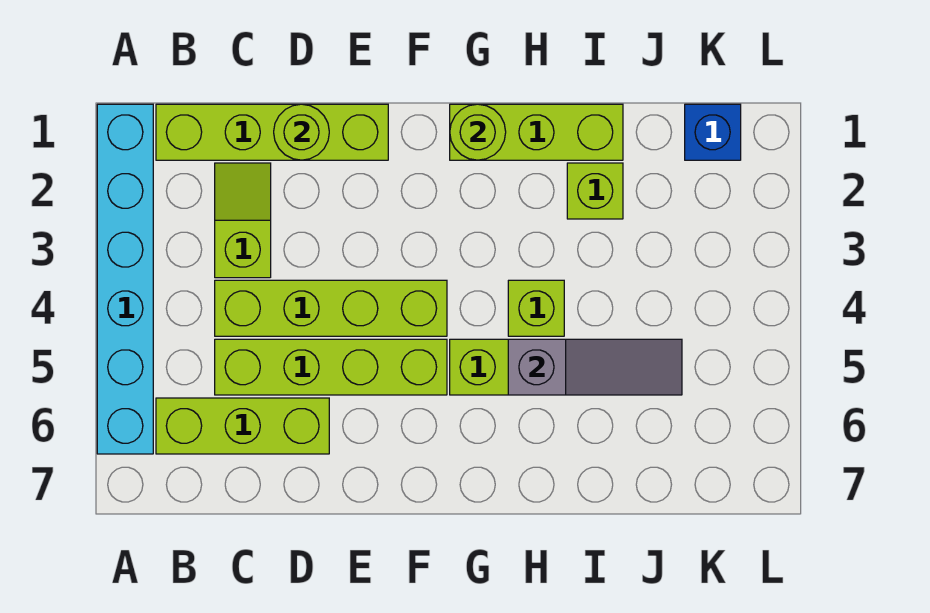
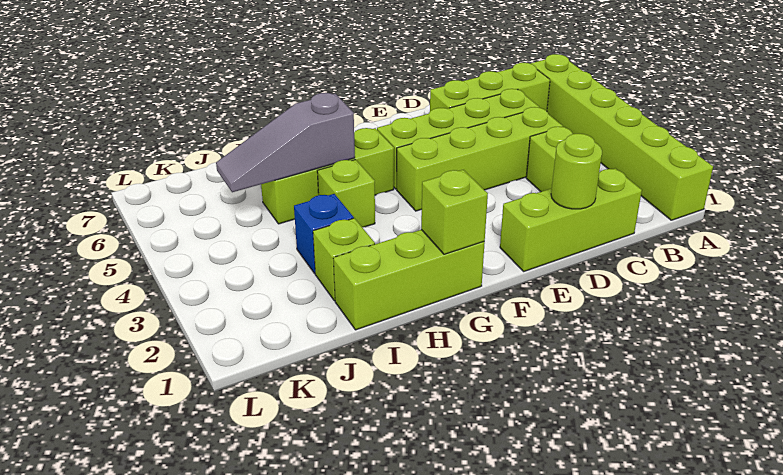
cyan 1x6 brick [97,104,153,454] -> lime 1x6 brick [531,54,713,220]
lime 1x4 brick [156,104,388,160] -> lime 1x3 brick [500,168,642,271]
lime 1x1 round brick [450,104,506,160] -> lime 1x1 brick [421,170,488,254]
blue 1x1 brick [685,104,741,160] -> blue 1x1 brick moved to [294,194,354,273]

